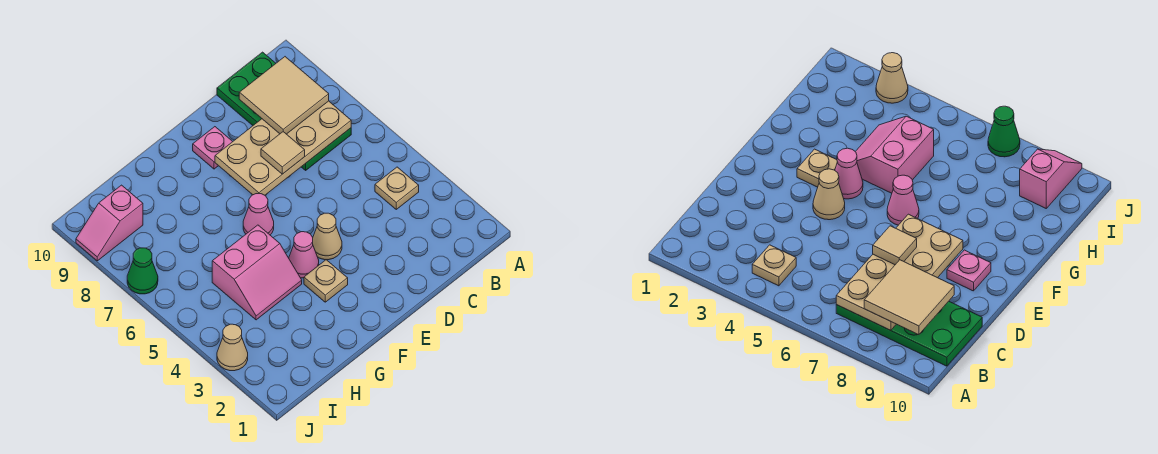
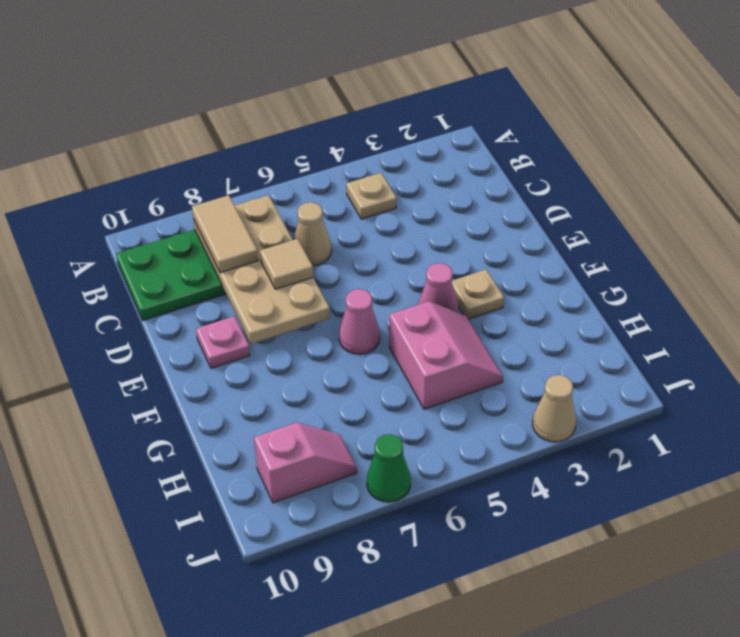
tan 2x2 tile [239,57,329,134] -> tan 1x2 tile [192,195,258,273]
tan 1x1 cone [313,213,342,260] -> tan 1x1 cone moved to [294,202,331,266]
pink 1x2 slope [76,185,143,261] -> pink 1x2 slope turned to [254,423,357,503]

